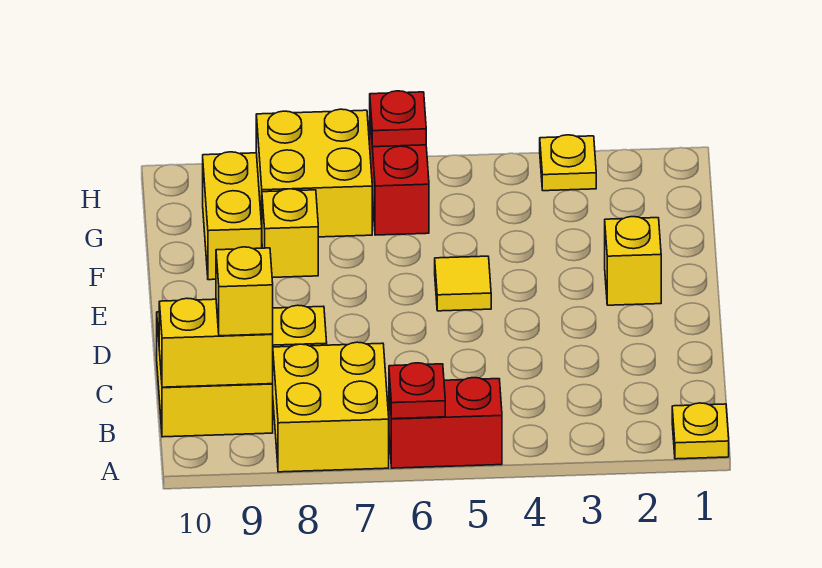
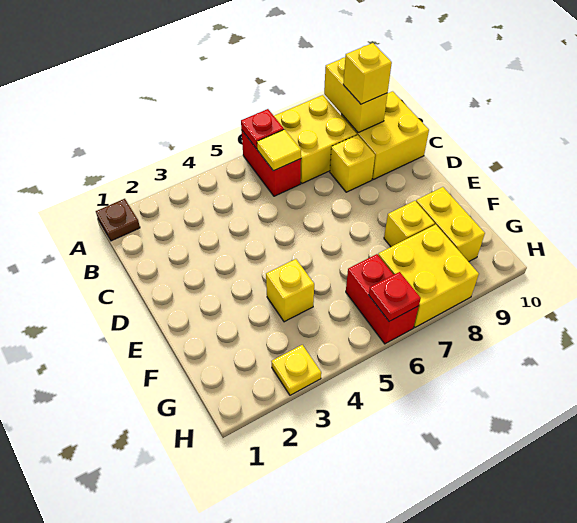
yellow 1x1 plate [672,403,729,459] -> brown 1x1 plate [96,199,140,241]
red 1x2 brick [389,378,502,468] -> red 1x2 brick turned to [242,131,301,196]
yellow 1x2 brick [159,298,273,387] -> yellow 1x2 brick turned to [324,58,388,133]
yellow 1x1 brick [605,217,661,305] -> yellow 1x1 brick moved to [266,259,314,322]
yellow 1x1 tile [435,256,491,311] -> yellow 1x1 tile moved to [257,130,301,171]

